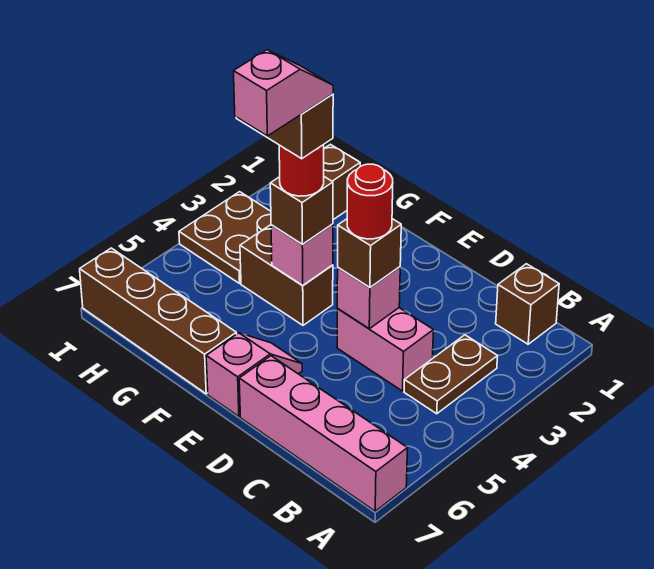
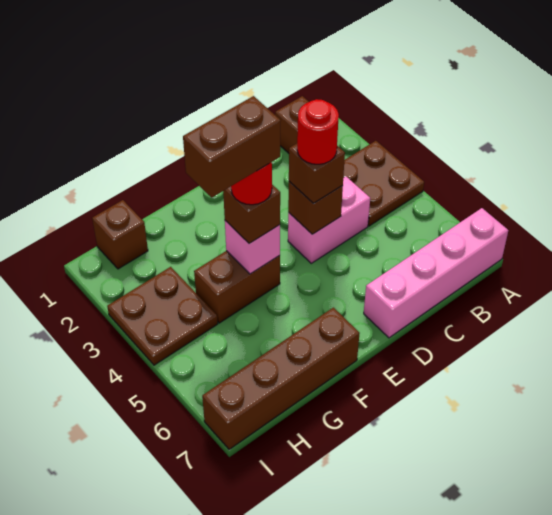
brown 1x2 plate [404,335,498,414] -> brown 2x2 plate [343,141,424,226]
pink 1x1 brick [337,267,400,329] -> brown 1x1 brick [288,181,343,234]
pink 1x2 slope [206,333,302,416] -> none
pink 1x2 slope [234,50,333,136] -> none

